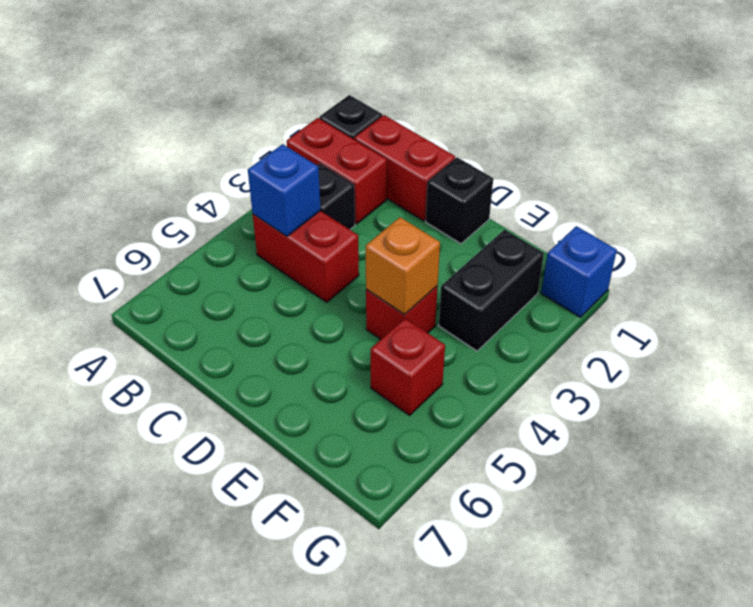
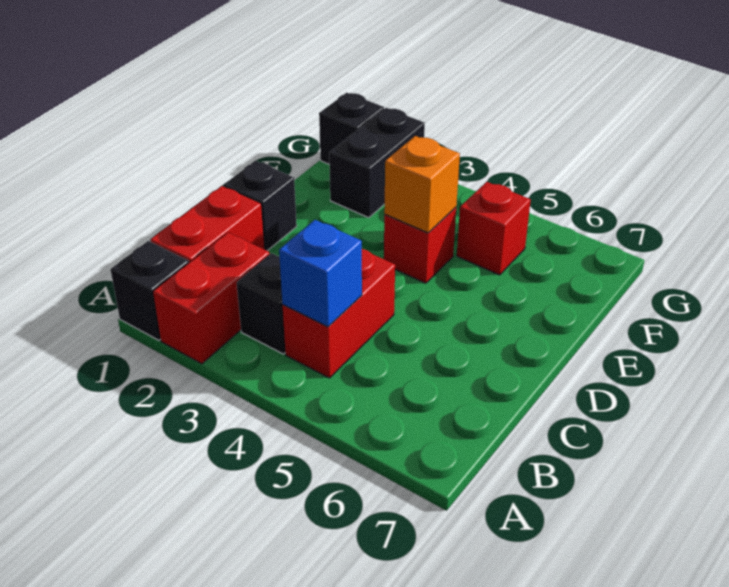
black 1x2 brick [439,229,544,351] -> black 1x2 brick turned to [329,108,425,218]
blue 1x1 brick [541,226,617,317] -> black 1x1 brick [319,93,384,164]

